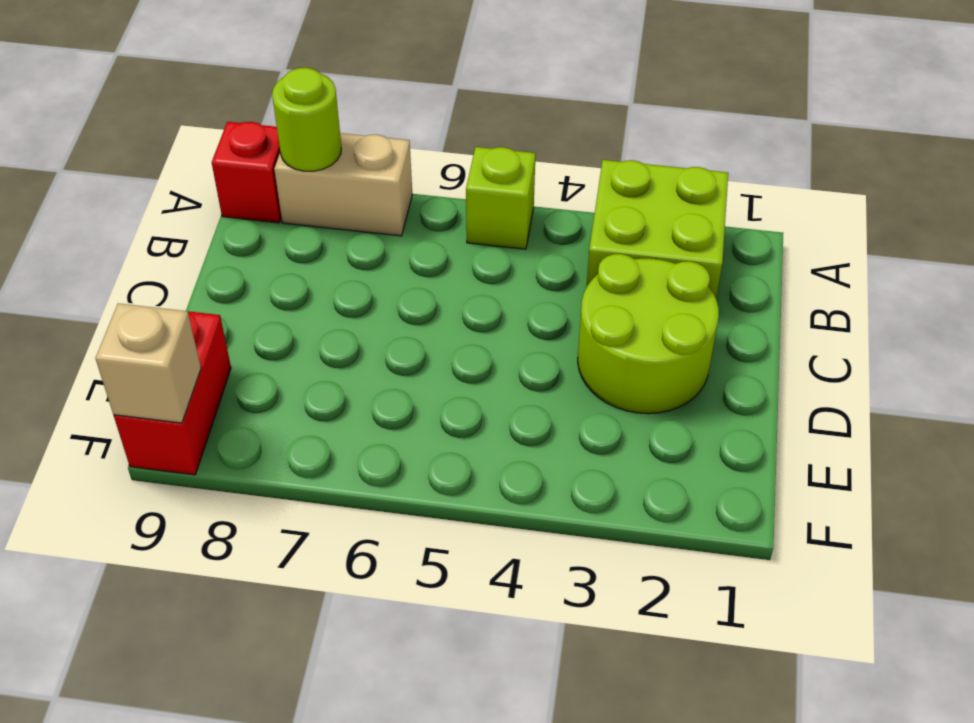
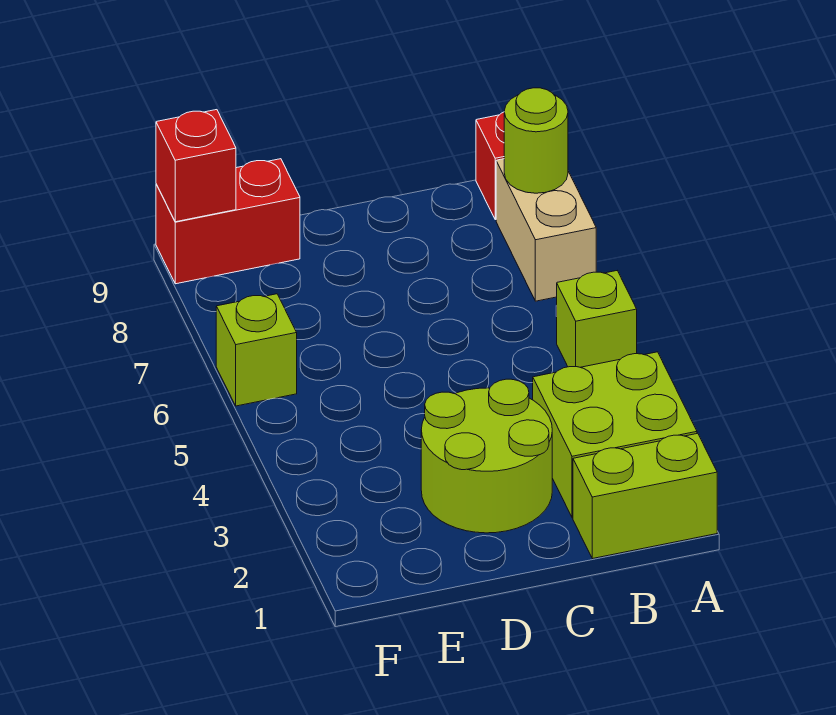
none -> lime 1x2 brick [573,433,717,559]
none -> lime 1x1 brick [216,294,297,406]
tan 1x1 brick [96,303,201,423] -> red 1x1 brick [156,110,236,222]

